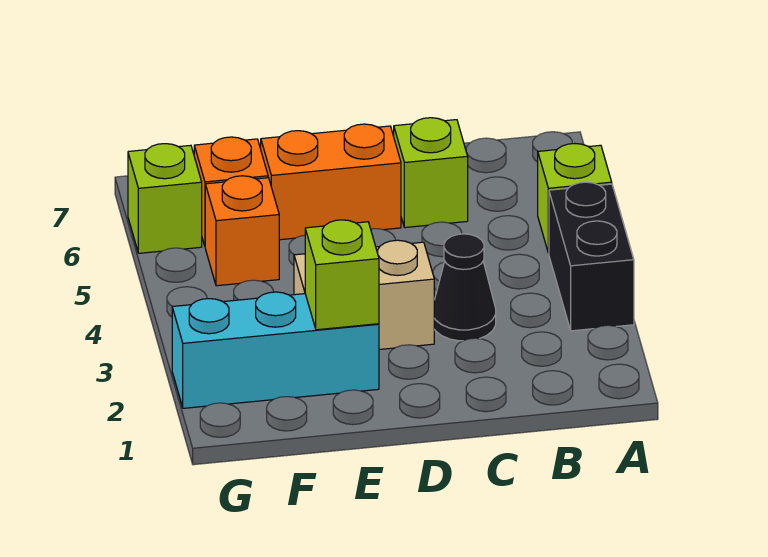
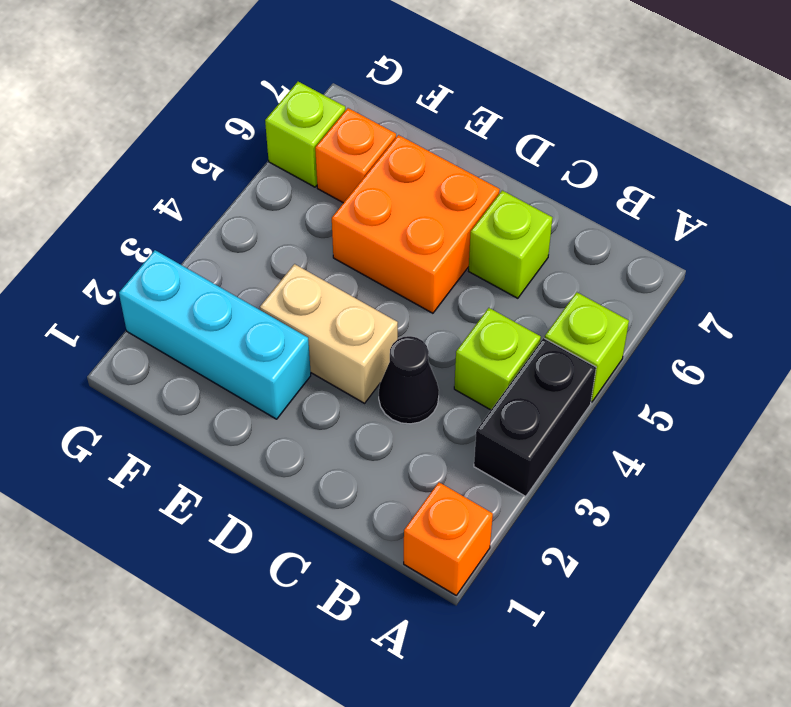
orange 1x2 brick [261,124,401,240] -> orange 2x2 brick [332,135,500,313]
lime 1x1 brick [305,220,379,330] -> lime 1x1 brick moved to [454,308,541,410]
orange 1x1 brick [205,176,279,286] -> orange 1x1 brick moved to [404,482,493,595]

